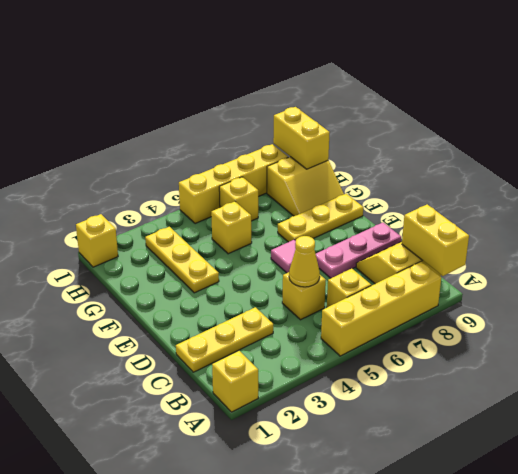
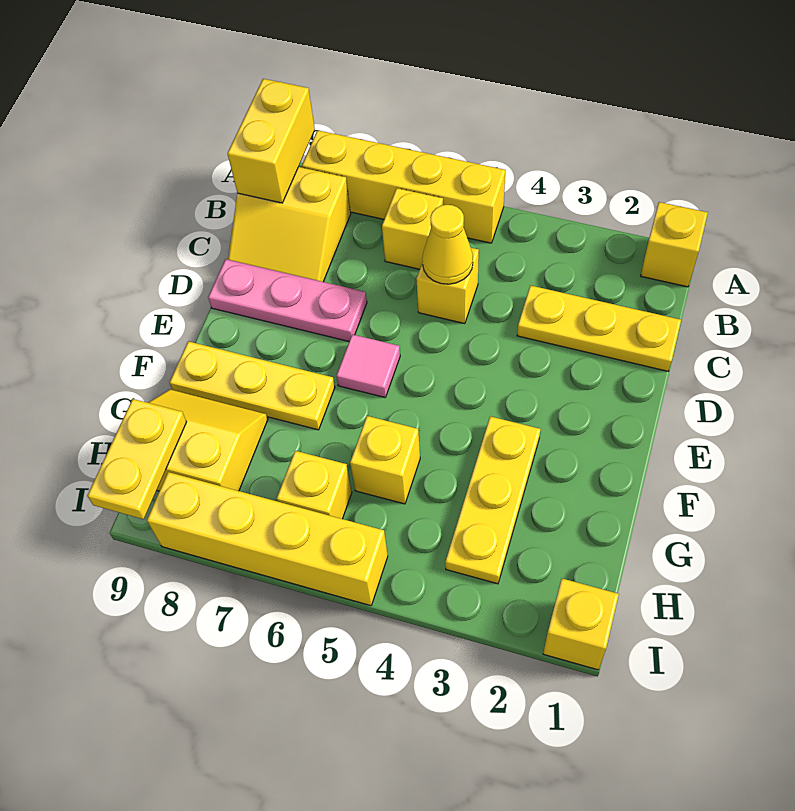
yellow 1x2 brick [273,107,330,169] -> yellow 1x2 plate [87,399,186,519]

